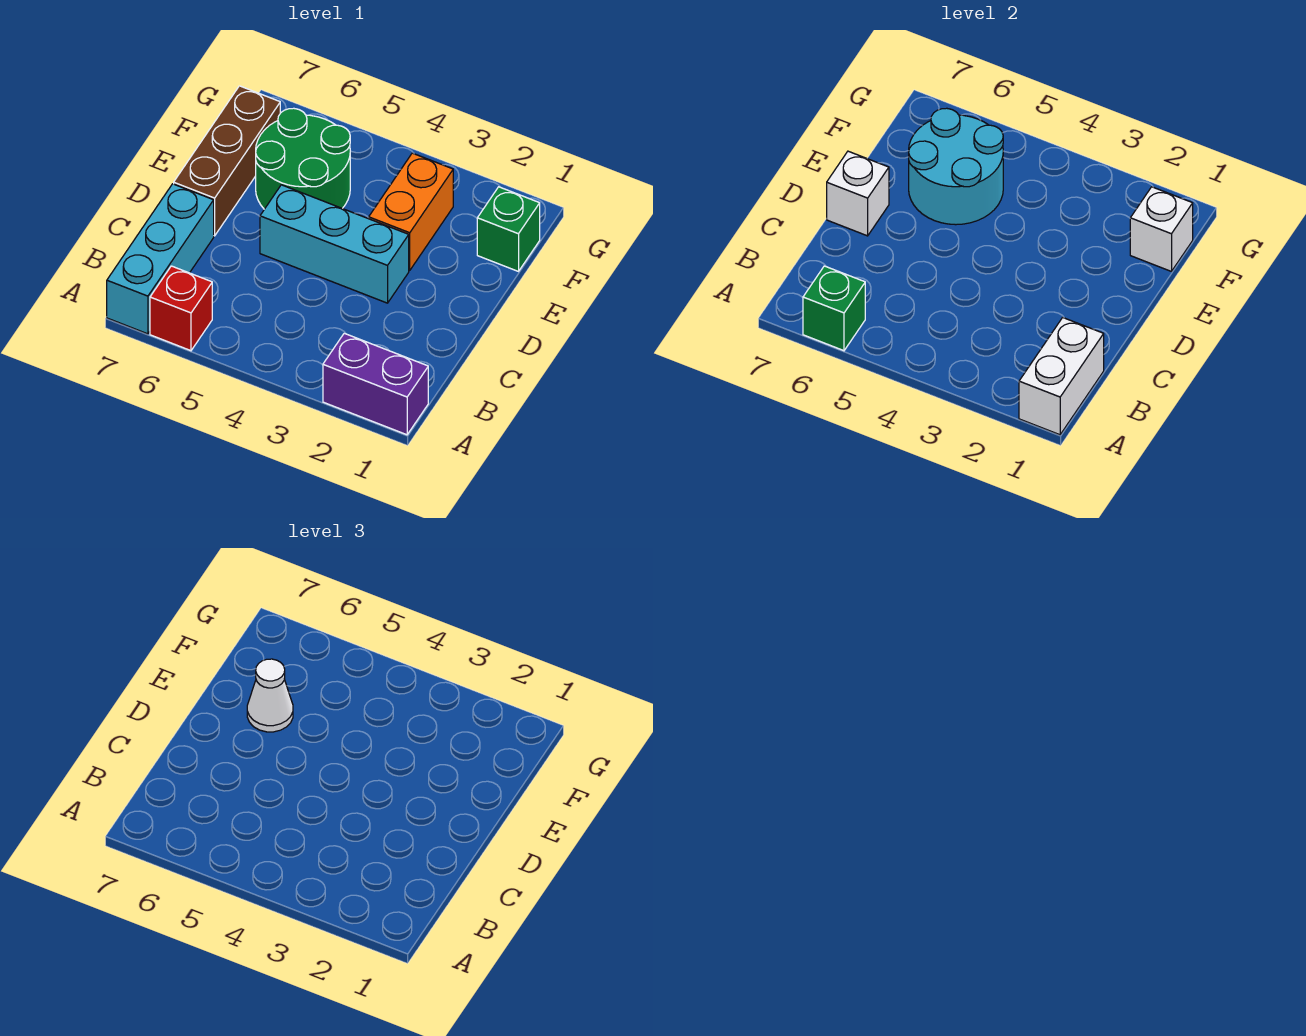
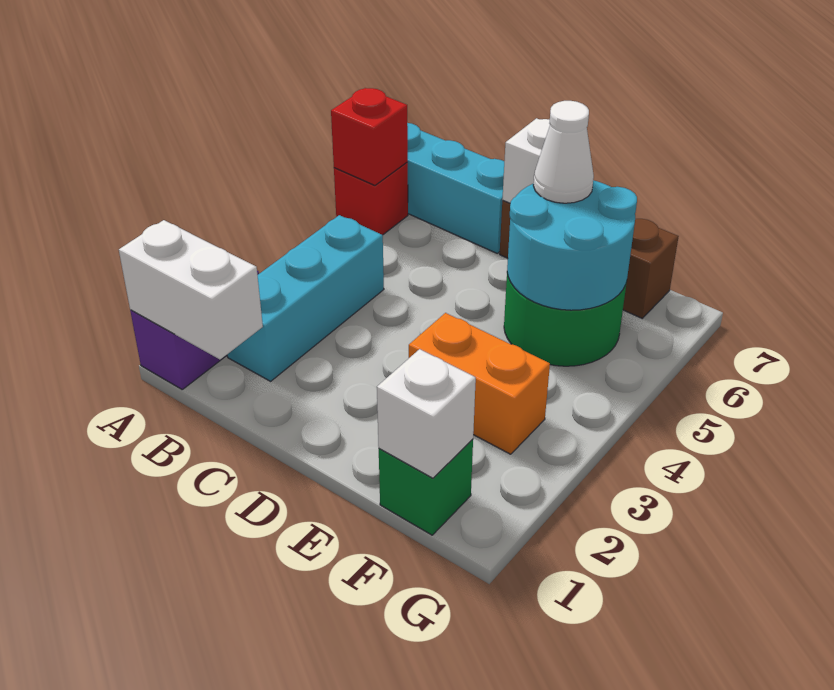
green 1x1 brick [803,266,865,351] -> red 1x1 brick [331,88,408,185]
cyan 1x3 brick [260,185,409,303] -> cyan 1x3 brick moved to [227,215,384,381]

